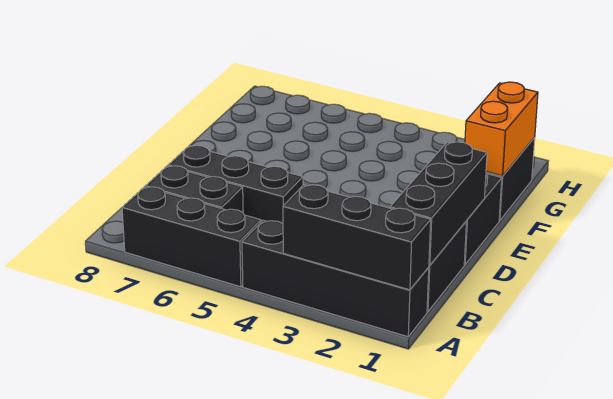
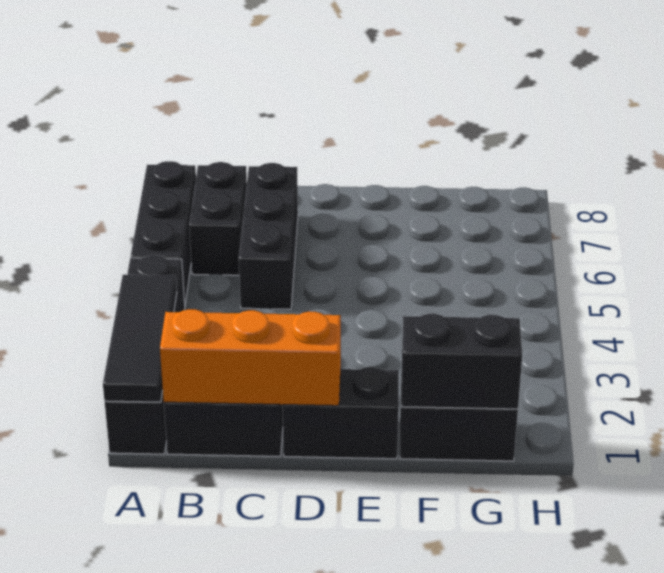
black 1x3 brick [283,185,431,290] -> black 1x3 tile [103,275,177,402]
black 1x3 brick [390,142,487,265] -> orange 1x3 brick [160,309,341,406]
orange 1x2 brick [465,82,538,176] -> black 1x2 brick [402,314,522,409]

